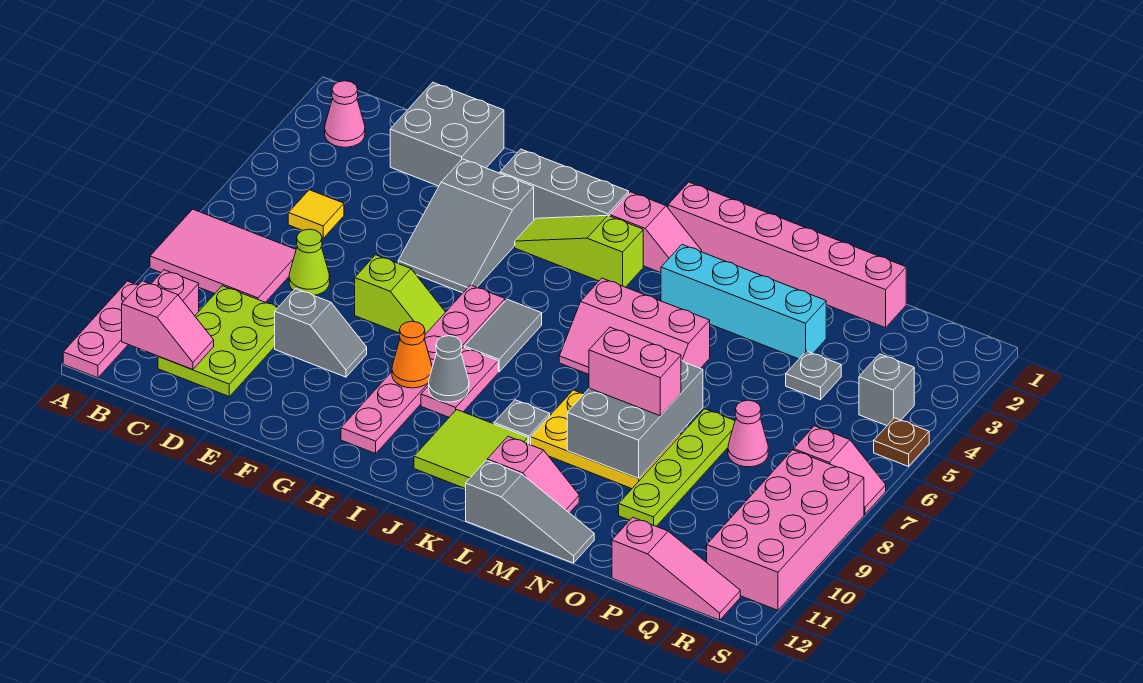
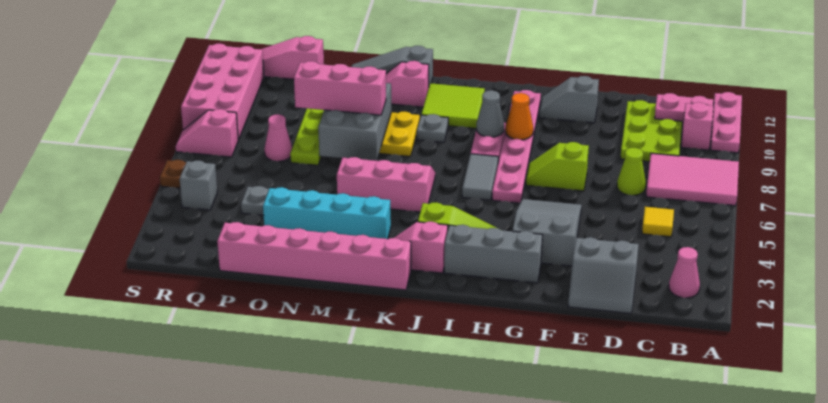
pink 1x2 slope [122,281,214,369] -> pink 1x2 plate [655,93,713,121]
grey 2x2 brick [390,83,504,186] -> grey 2x2 slope [568,237,639,313]
grey 1x2 slope [275,289,367,377] -> grey 1x2 slope moved to [539,76,599,123]
pink 1x2 brick [589,327,681,416] -> pink 1x3 brick [294,61,386,115]

